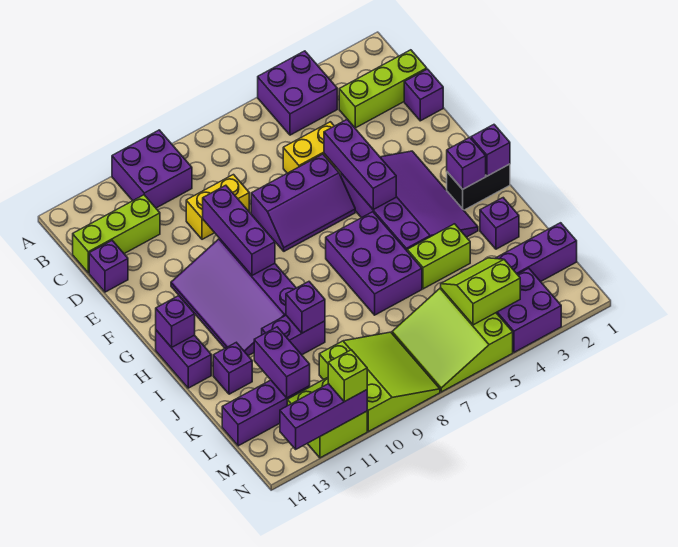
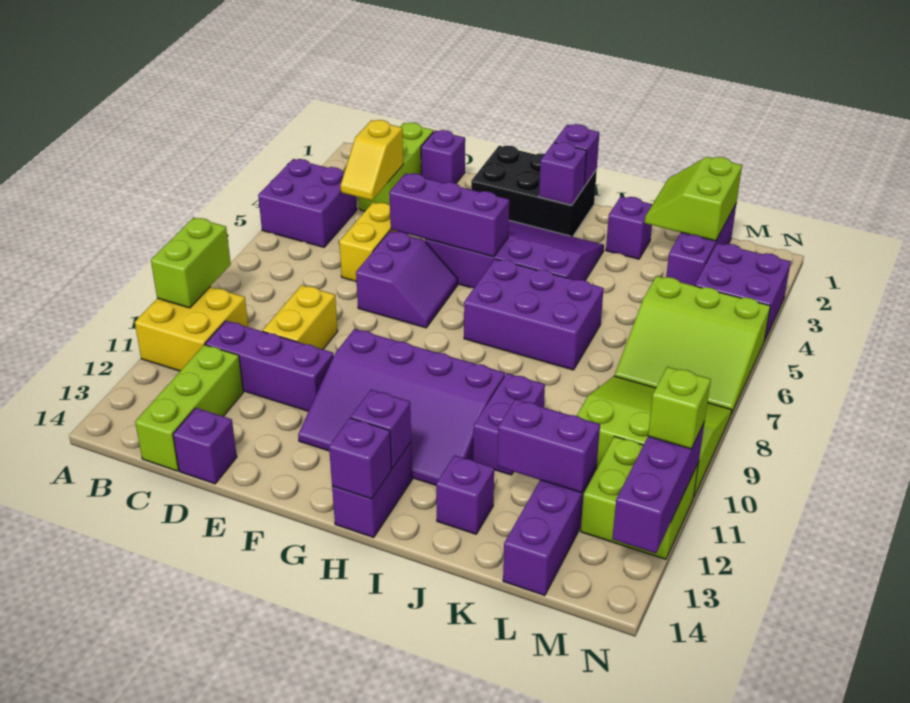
purple 2x2 brick [112,130,192,208] -> yellow 2x2 brick [135,287,248,371]
none -> yellow 1x2 slope [340,120,403,200]
purple 2x3 slope [251,154,355,251] -> purple 2x2 slope [356,231,458,328]
purple 1x3 brick [203,185,275,275] -> purple 1x3 brick moved to [205,321,334,411]
black 1x2 brick [447,164,510,210] -> black 2x3 brick [471,146,597,237]
purple 1x2 brick [156,330,211,388] -> purple 1x2 brick turned to [332,442,412,537]
lime 1x2 brick [407,224,470,289] -> lime 1x2 brick moved to [151,218,231,308]
purple 1x1 brick [286,282,325,333] -> purple 1x1 brick moved to [351,390,411,469]
lime 2x2 slope [441,258,520,325] -> lime 2x2 slope moved to [645,157,742,241]

